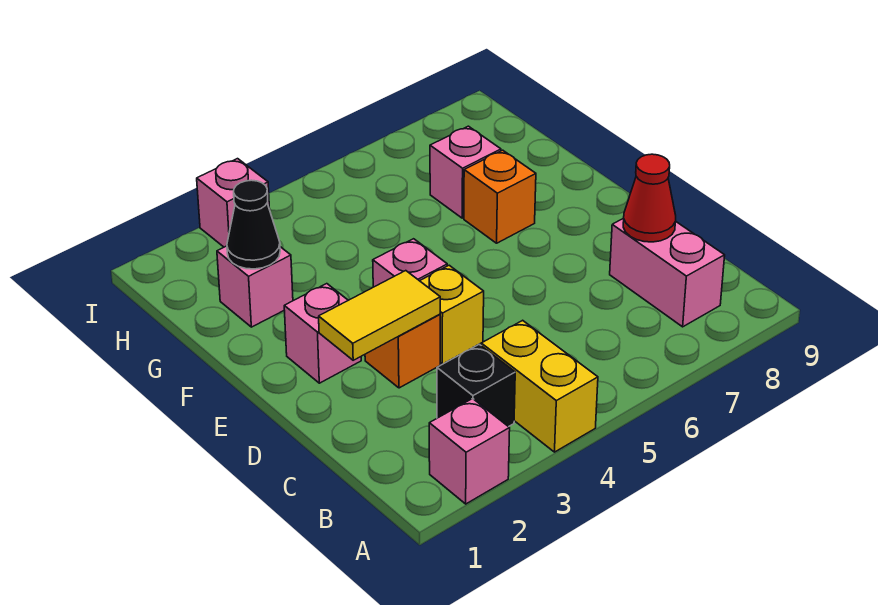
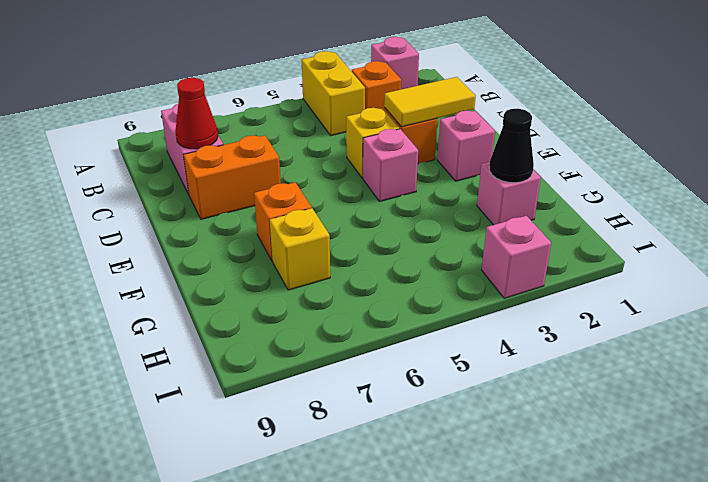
black 1x1 brick [437,344,515,427] -> orange 1x1 brick [352,61,401,109]
none -> orange 1x2 brick [184,135,281,219]
pink 1x1 brick [430,126,501,218] -> yellow 1x1 brick [270,208,330,290]

